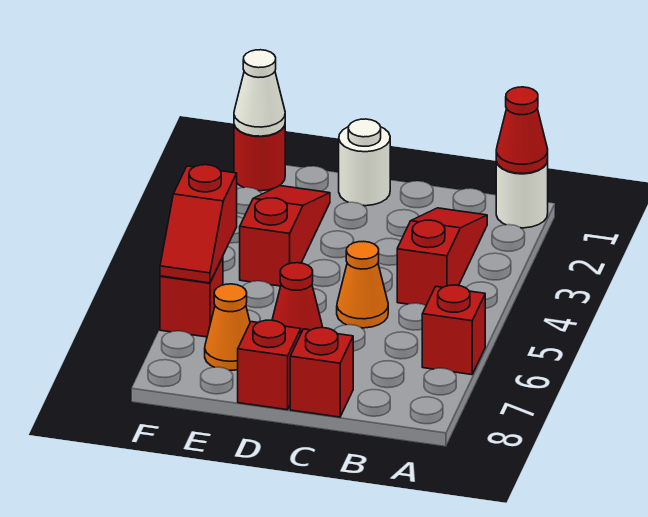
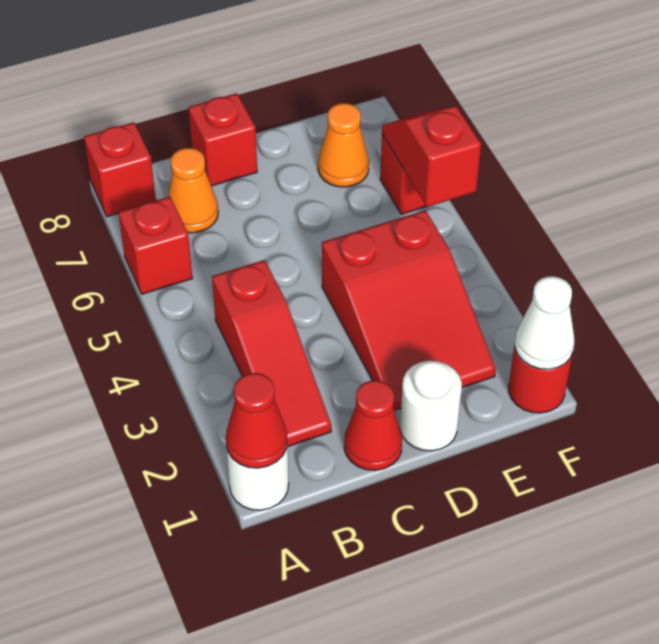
orange 1x1 cone [337,241,388,328] -> orange 1x1 cone moved to [168,148,218,233]
red 1x1 cone [272,263,322,333] -> red 1x1 cone moved to [344,380,402,470]
red 1x1 brick [238,320,301,410] -> red 1x1 brick moved to [84,122,156,217]
red 1x3 slope [240,186,330,286] -> red 2x3 slope [322,210,496,411]

